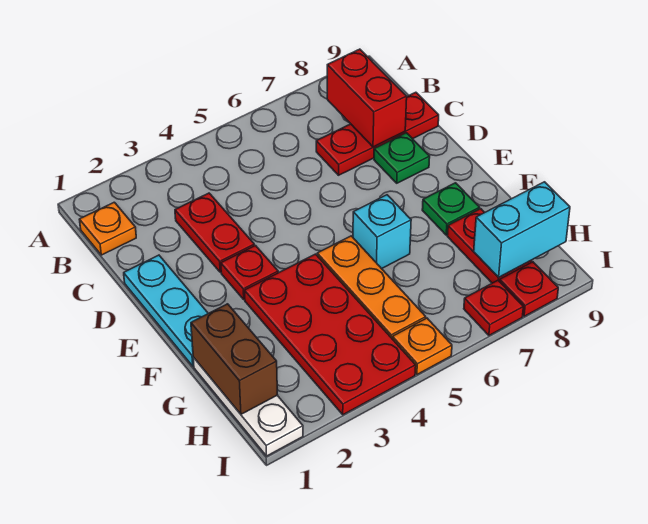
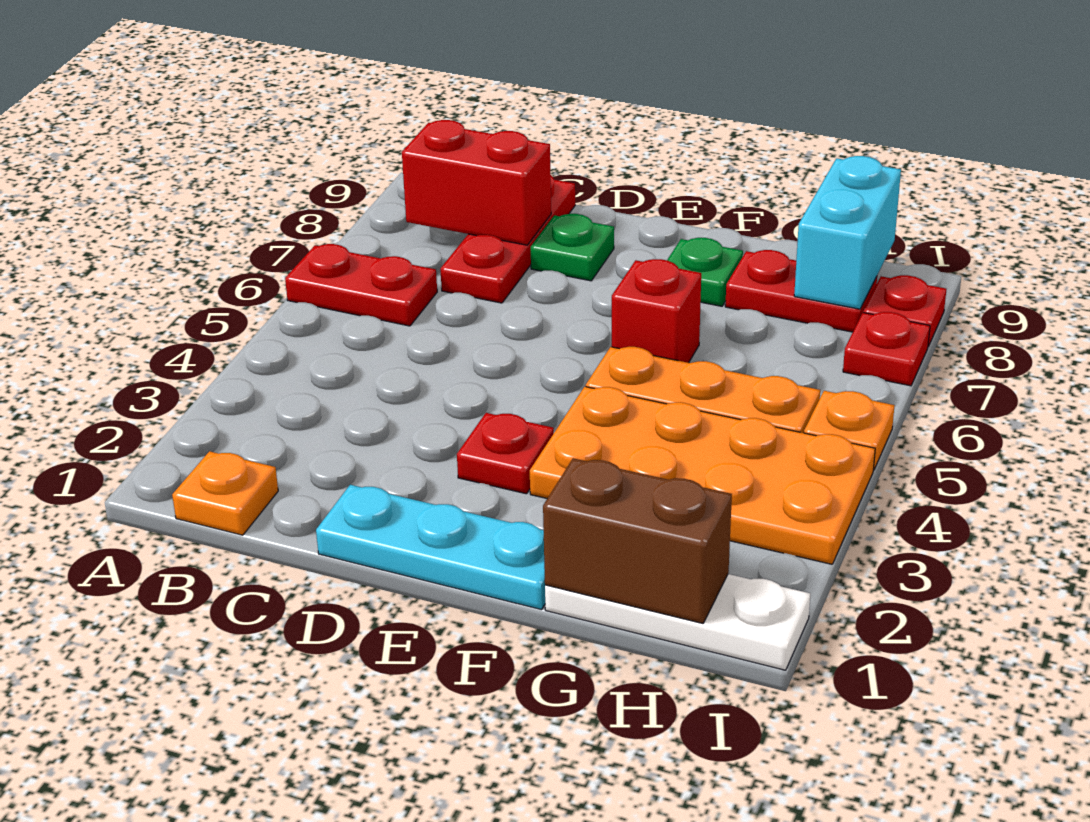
red 1x2 plate [175,193,254,272] -> red 1x2 plate moved to [285,244,437,326]
red 2x4 plate [244,254,416,415] -> orange 2x4 plate [530,387,875,564]
cyan 1x1 brick [353,195,411,269] -> red 1x1 brick [612,259,701,363]

